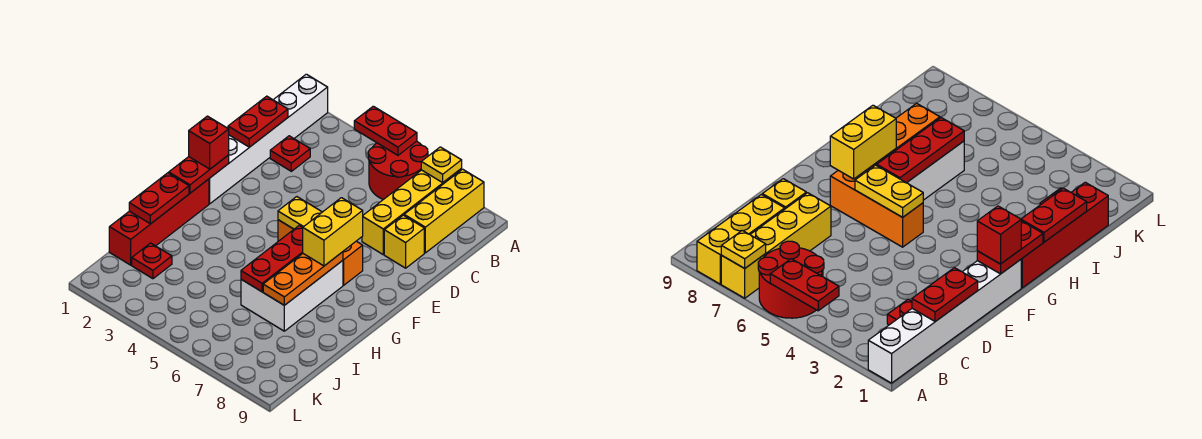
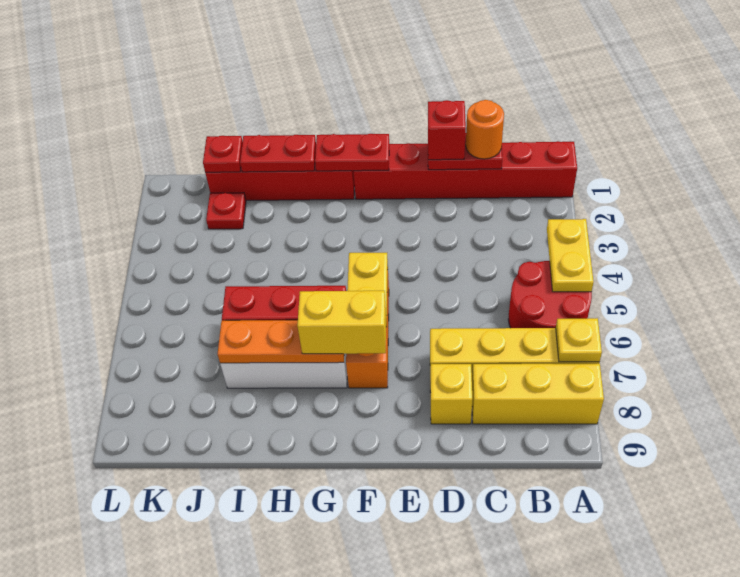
white 1x6 brick [209,74,328,204] -> red 1x6 brick [353,141,577,199]
red 1x2 plate [354,106,417,155] -> yellow 1x2 plate [547,219,594,292]
none -> orange 1x1 round brick [466,100,504,159]
red 1x1 plate [270,136,310,171] -> red 1x1 plate moved to [203,136,243,173]
red 1x1 brick [189,116,229,169] -> red 1x1 brick moved to [428,100,466,160]

